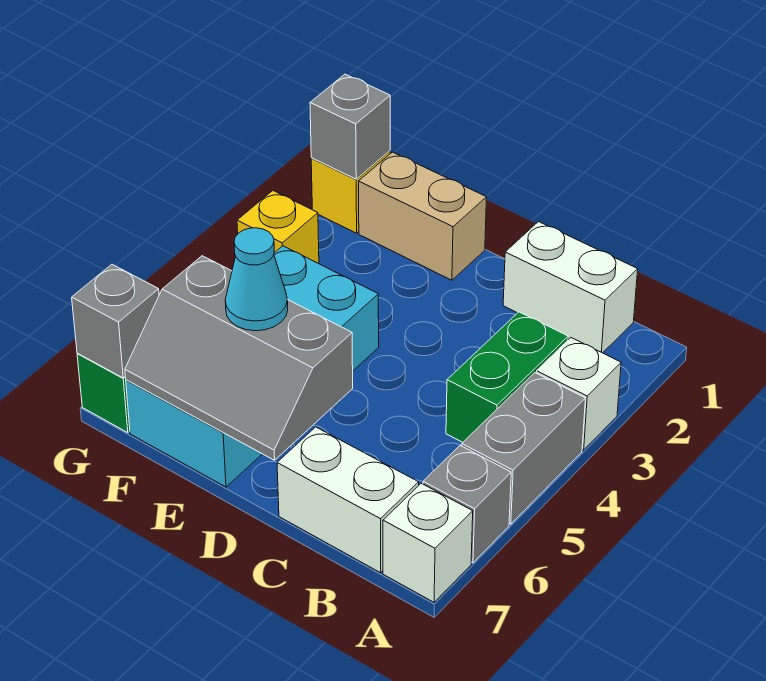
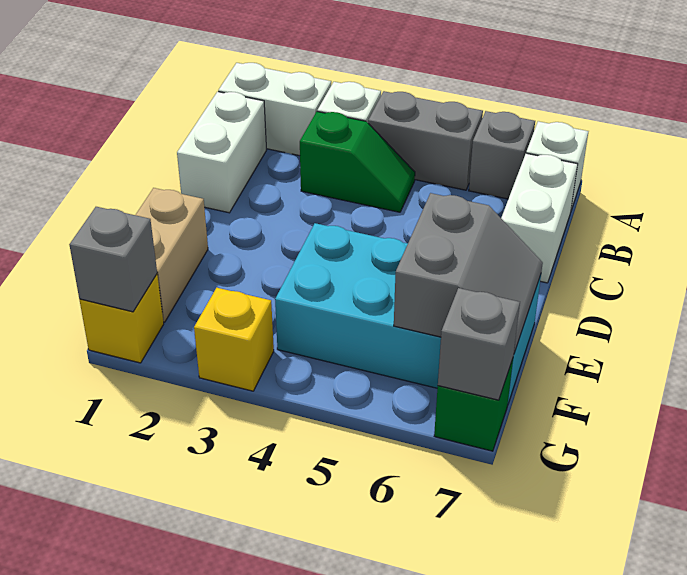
none -> white 1x2 brick [218,63,331,156]
green 1x2 brick [446,312,568,442] -> green 1x2 slope [300,112,415,212]
grey 2x3 slope [125,256,353,460] -> grey 2x2 slope [394,193,543,353]
cyan 1x1 cone [225,228,288,331] -> none

